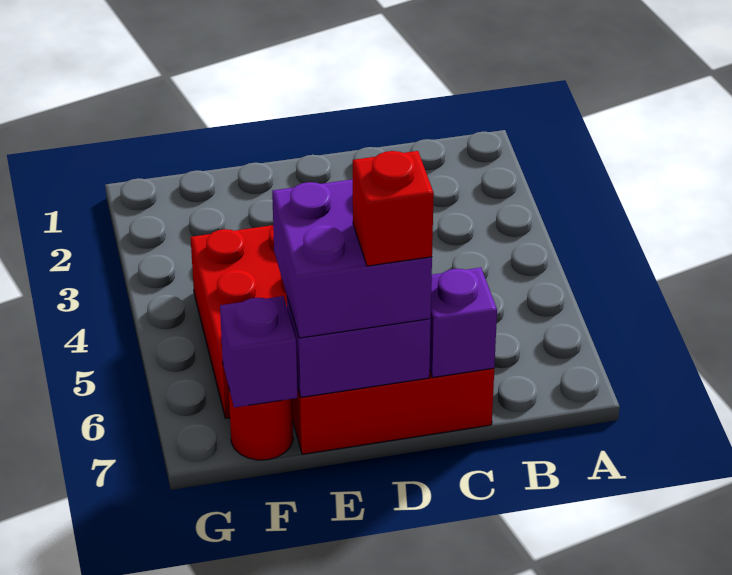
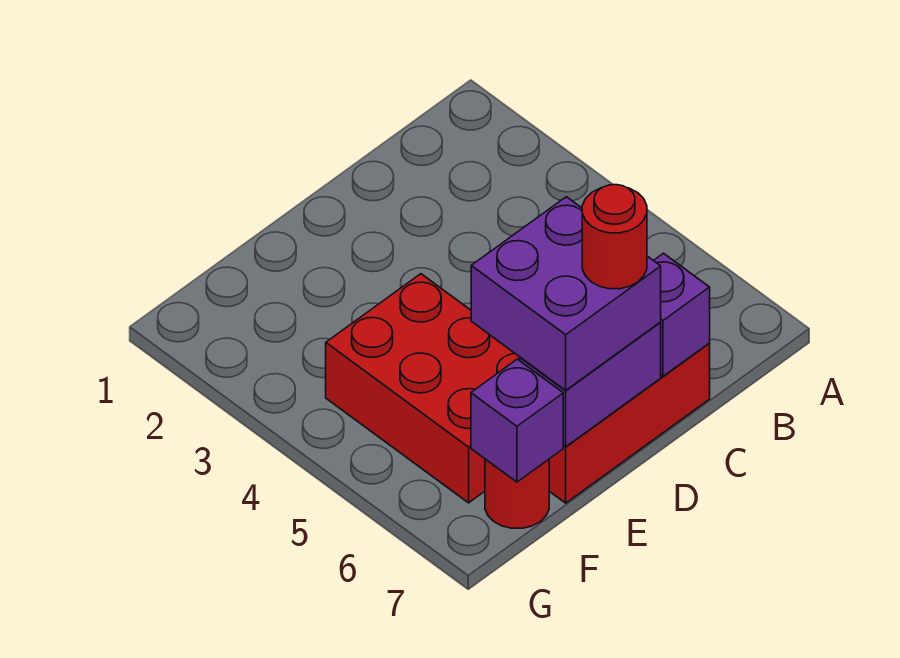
red 1x1 brick [353,151,434,266] -> red 1x1 round brick [582,185,647,289]

